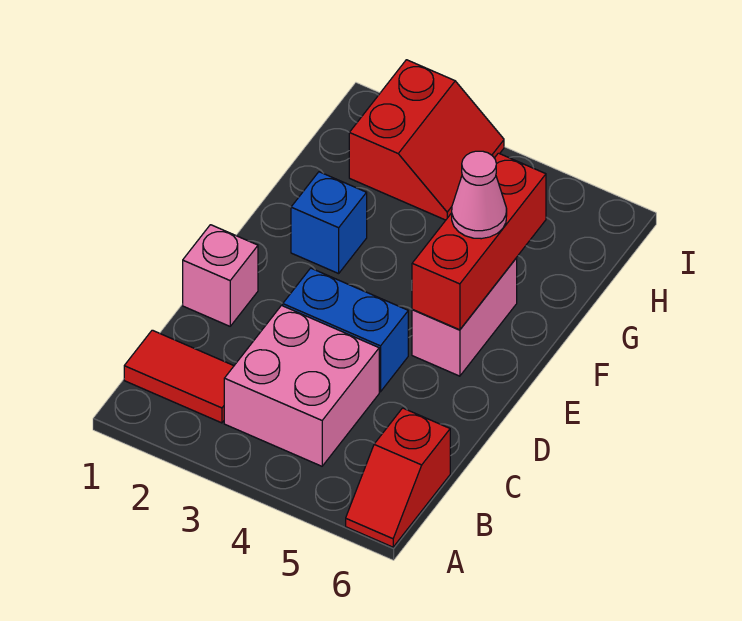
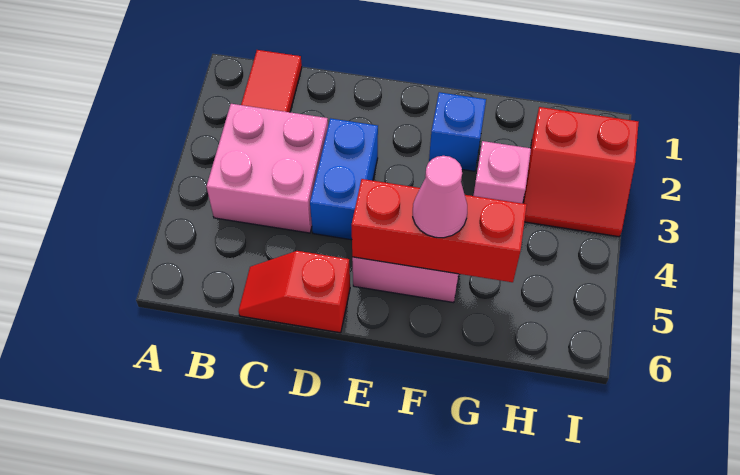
red 1x2 slope [346,408,450,547] -> red 1x2 slope moved to [239,251,350,333]
pink 1x1 brick [183,225,258,326] -> pink 1x1 brick moved to [473,141,531,203]

